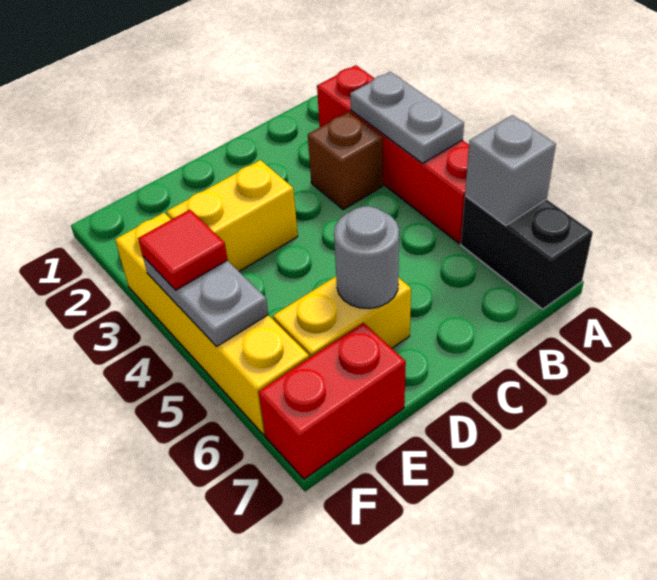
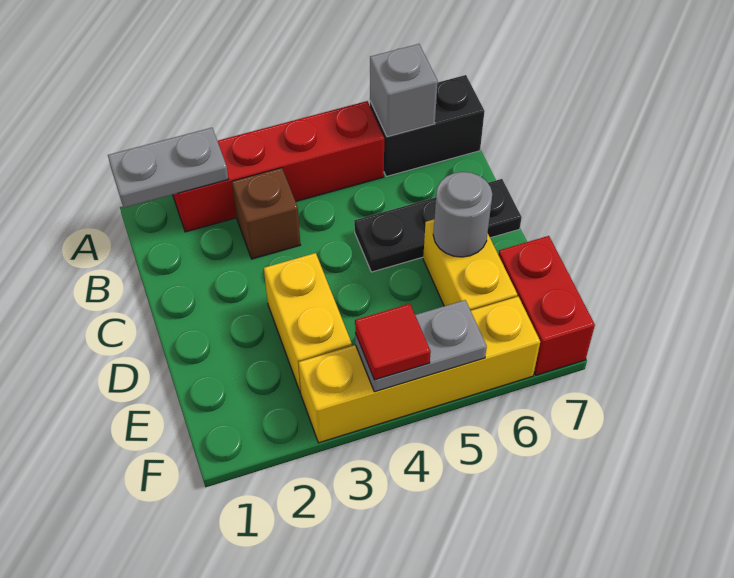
grey 1x2 plate [350,72,464,163] -> grey 1x2 plate moved to [108,128,228,208]
none -> black 1x3 plate [354,179,522,272]

